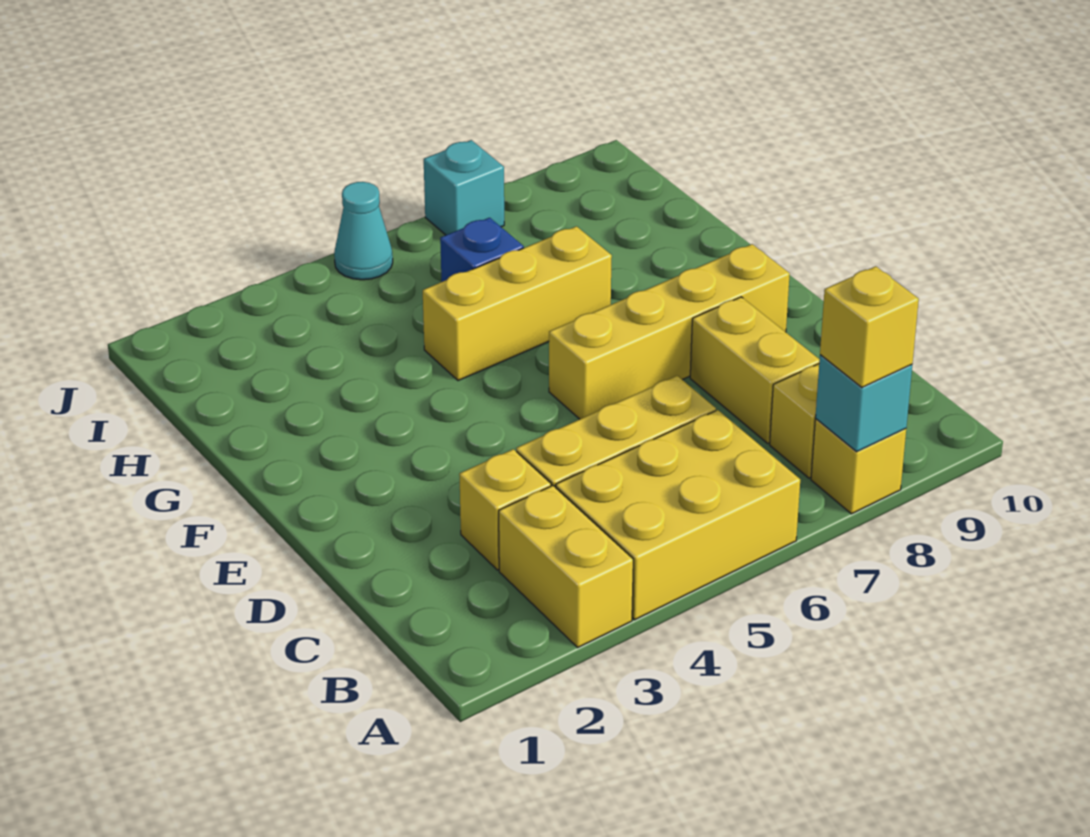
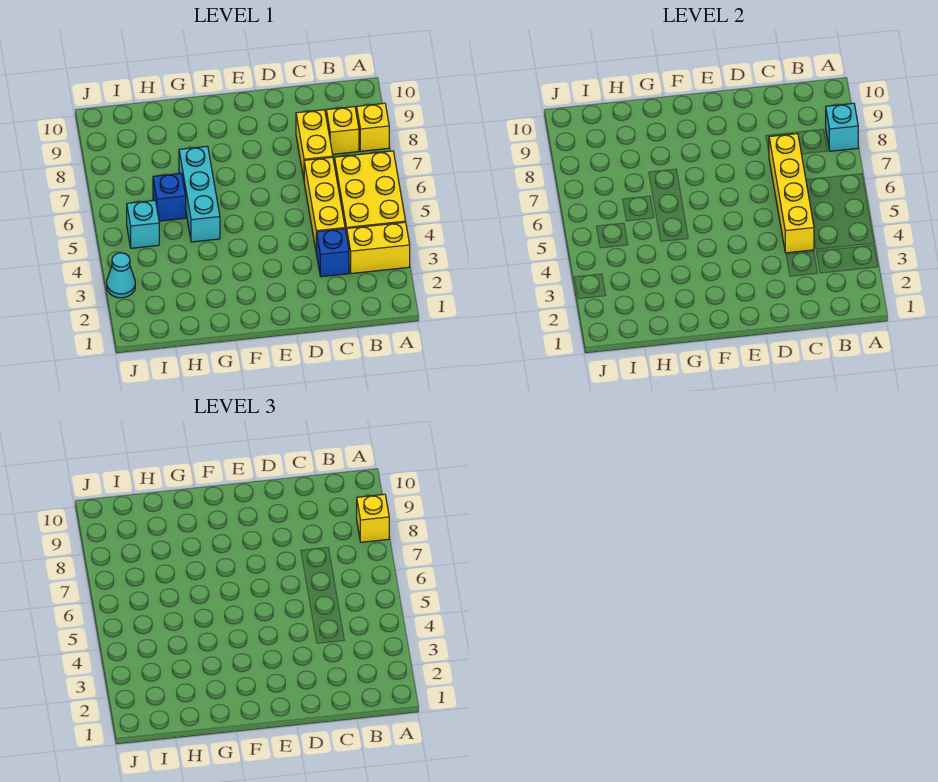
yellow 1x1 brick [459,449,551,570] -> blue 1x1 brick [316,229,349,277]
yellow 1x2 brick [690,297,820,443] -> yellow 1x2 brick turned to [296,110,333,178]
yellow 1x4 brick [549,244,790,419] -> yellow 1x4 brick moved to [769,134,814,253]
yellow 1x3 brick [423,226,612,381] -> cyan 1x3 brick [179,146,220,242]
cyan 1x1 cone [334,182,393,280] -> cyan 1x1 cone moved to [107,253,135,298]
cyan 1x1 brick [424,140,504,235] -> cyan 1x1 brick moved to [127,200,159,248]

